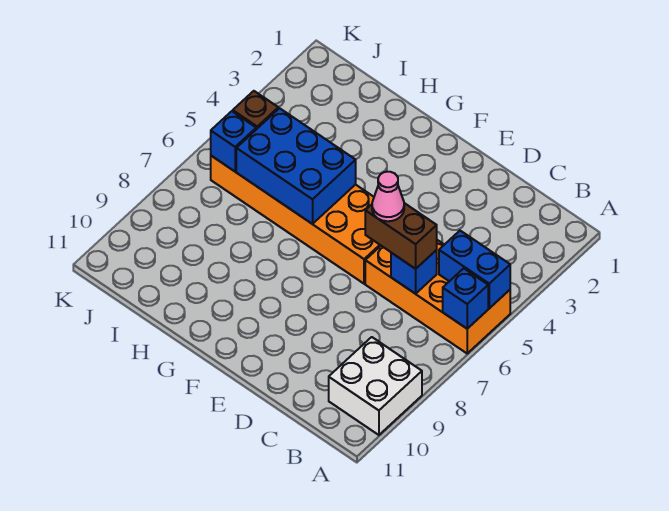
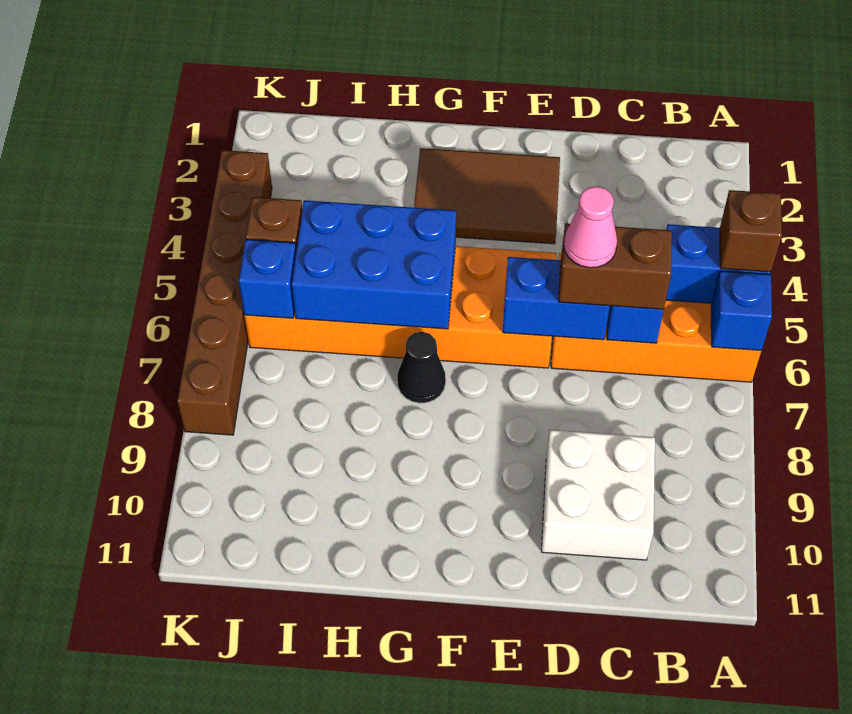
none -> brown 1x1 brick [720,190,782,272]
white 2x2 brick [329,337,422,435] -> white 2x2 brick moved to [541,430,655,560]
none -> blue 1x2 brick [503,257,610,340]
none -> brown 2x3 tile [414,148,560,244]
none -> black 1x1 cone [397,332,446,403]
none -> brown 1x6 brick [177,150,272,435]

